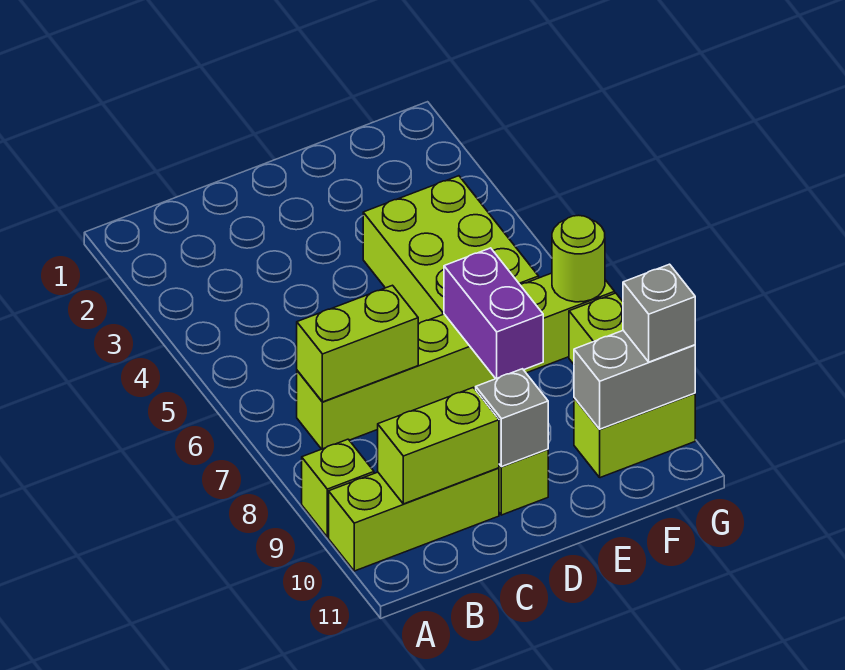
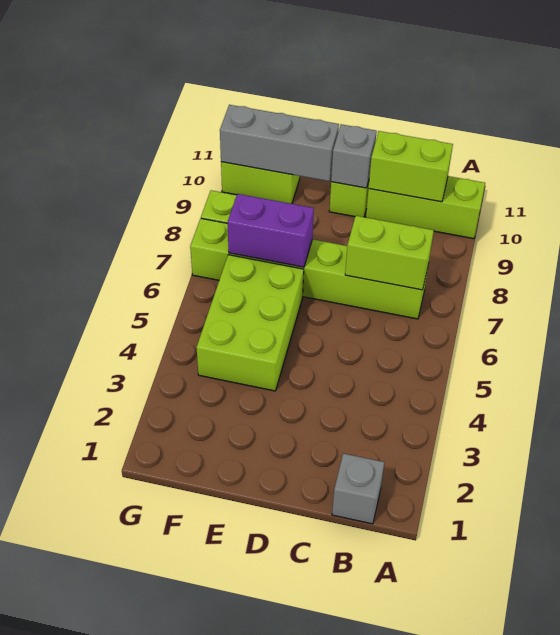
lime 1x1 brick [302,439,374,537] -> none
purple 1x2 brick [444,248,543,379] -> purple 1x2 brick turned to [228,194,314,267]
grey 1x2 brick [574,330,695,429] -> grey 1x3 brick [220,105,339,181]
lime 1x1 round brick [552,215,605,302] -> none
grey 1x1 brick [623,264,695,362] -> grey 1x1 brick moved to [332,453,384,524]

